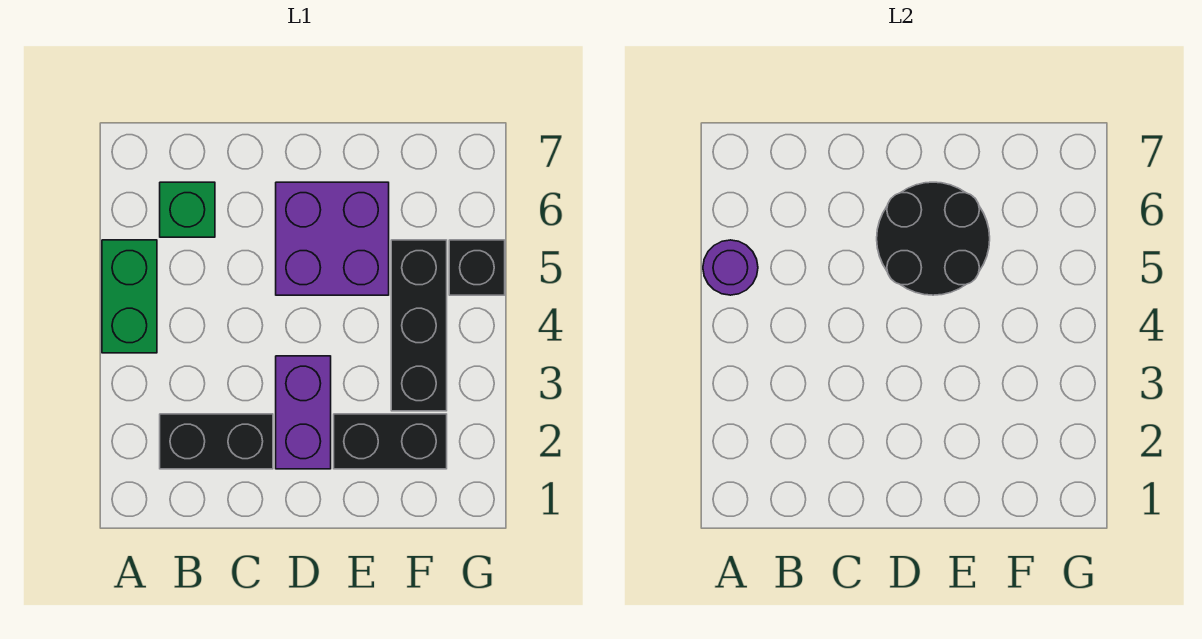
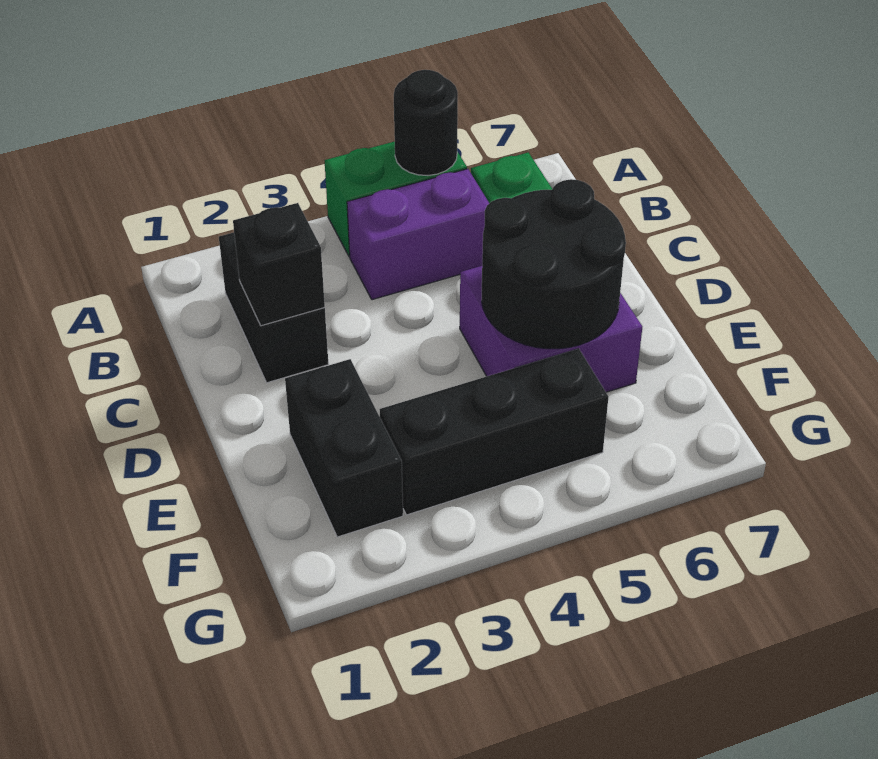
purple 1x1 round brick [703,240,758,295] -> black 1x1 round brick [394,70,458,175]
purple 1x2 brick [276,356,331,469] -> purple 1x2 brick moved to [347,169,489,300]
black 1x1 brick [449,240,505,295] -> black 1x1 brick moved to [233,203,325,326]

